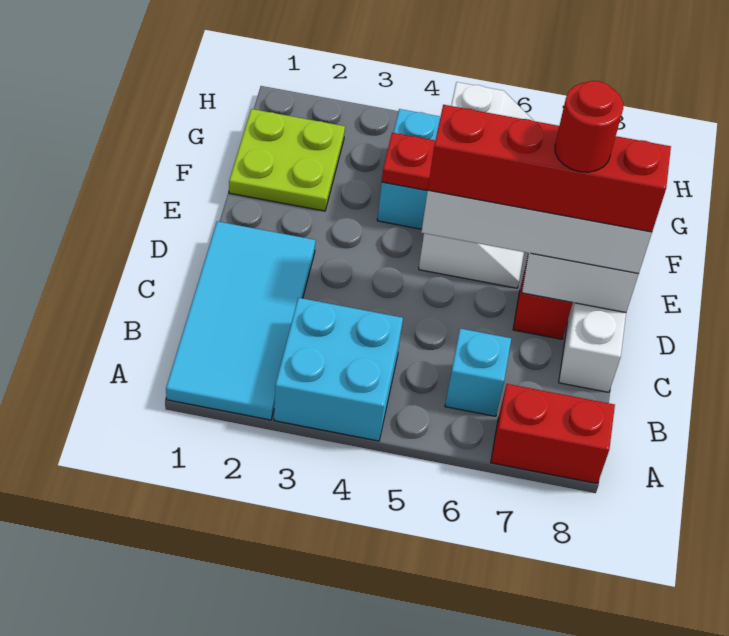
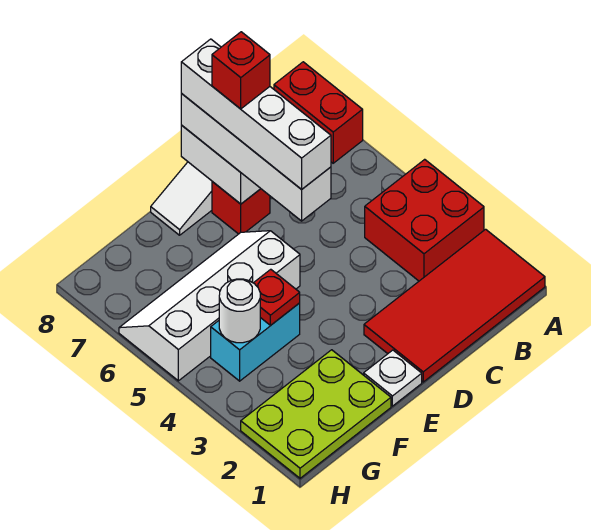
cyan 2x4 tile [166,221,316,420] -> red 2x4 tile [364,229,545,382]
cyan 2x2 brick [274,298,403,441] -> red 2x2 brick [365,159,484,281]
cyan 1x1 brick [445,329,511,416] -> none
red 1x4 brick [428,105,671,232] -> white 1x4 brick [181,39,331,190]
red 1x1 round brick [555,81,623,172] -> red 1x1 brick [212,32,270,109]
none -> white 1x1 plate [364,350,422,406]
lime 2x2 plate [229,109,345,211] -> lime 2x3 plate [241,350,391,478]
none -> white 1x1 round brick [219,279,260,343]

